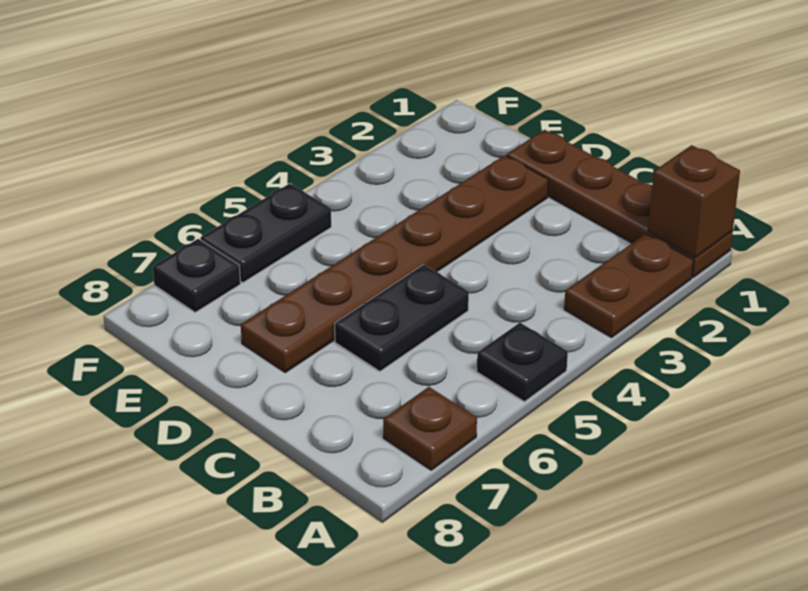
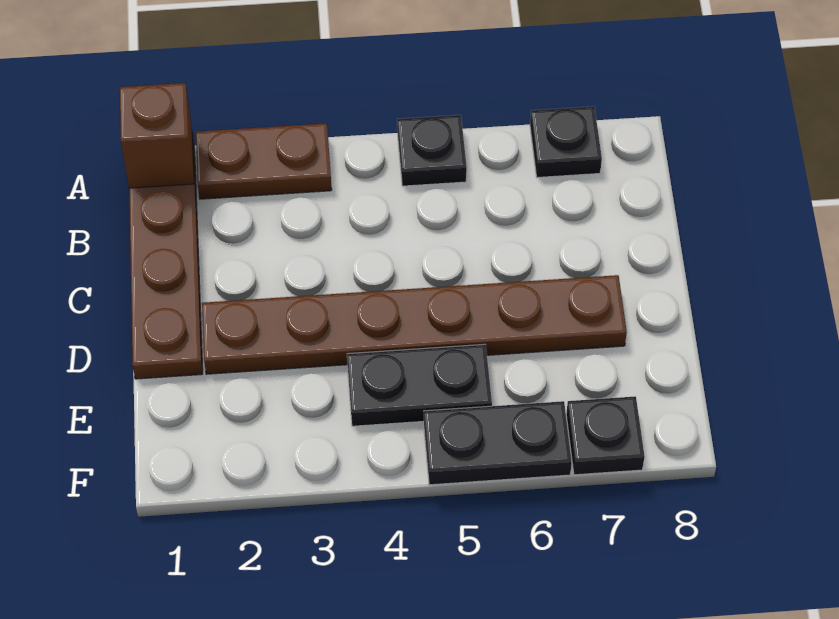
brown 1x1 plate [383,387,477,470] -> black 1x1 plate [530,106,602,178]
black 1x2 plate [335,264,469,371] -> black 1x2 plate moved to [347,344,492,426]

